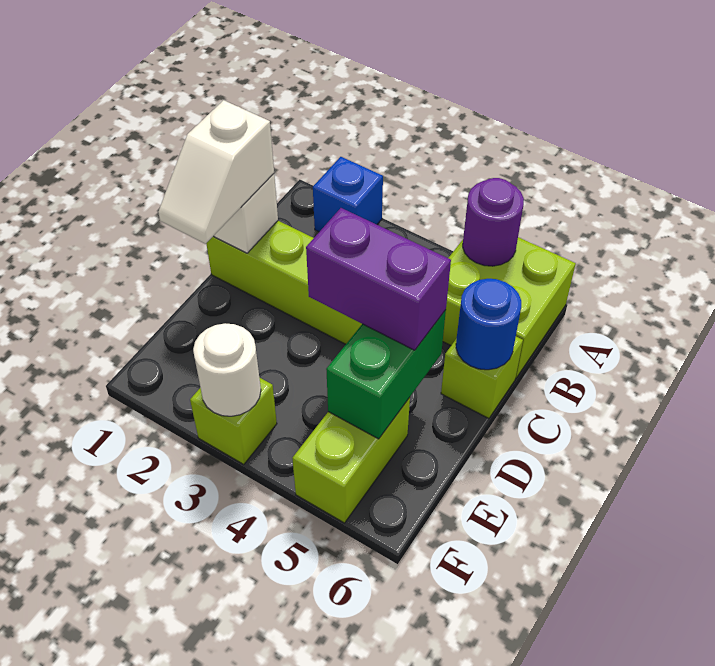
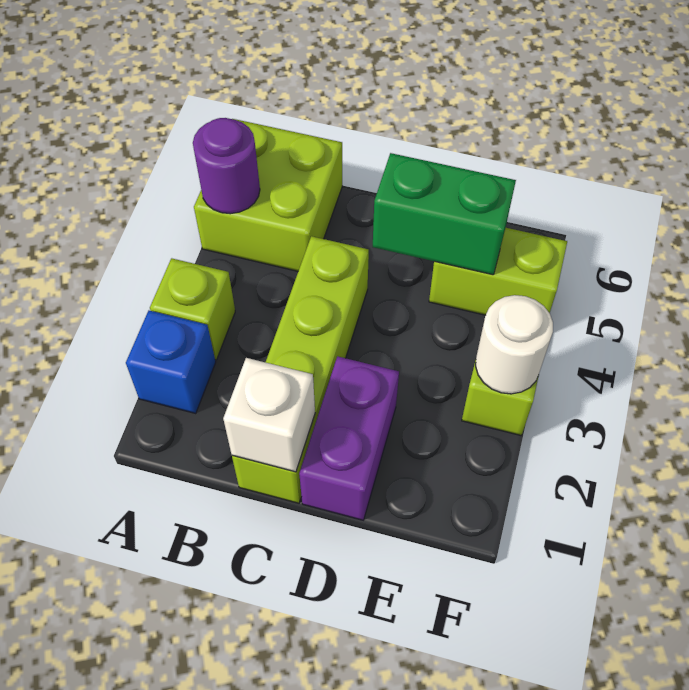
white 1x2 slope [158,100,274,244] -> none
lime 1x1 brick [441,337,523,418] -> lime 1x1 brick moved to [150,258,235,360]
blue 1x1 round brick [456,279,521,370] -> none
purple 1x2 brick [306,208,451,350] -> purple 1x2 brick moved to [299,356,399,520]

